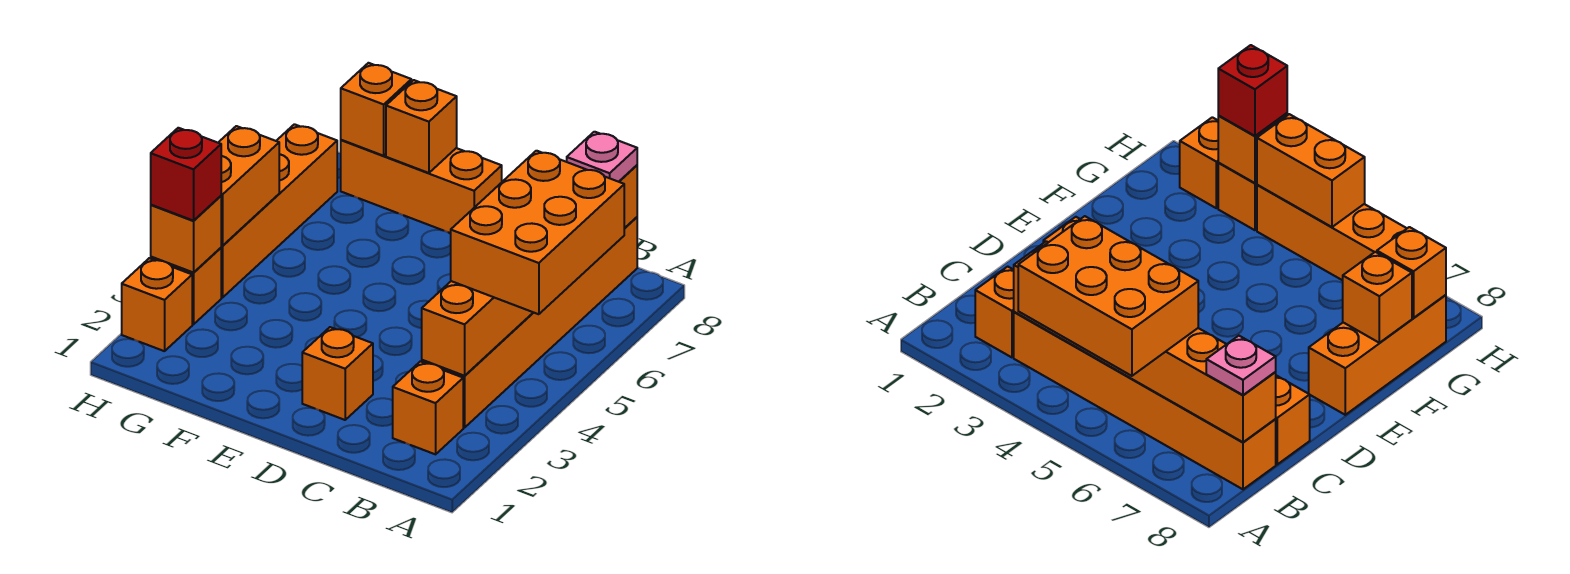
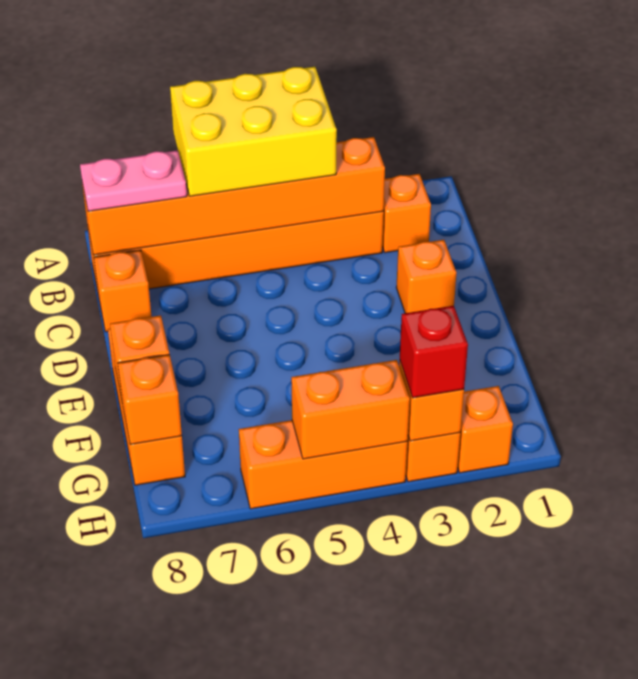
orange 2x3 brick [451,151,624,314] -> yellow 2x3 brick [170,67,337,196]
pink 1x1 plate [567,132,637,182] -> pink 1x2 plate [80,150,187,211]
orange 1x4 brick [221,124,337,298] -> orange 1x3 brick [239,420,407,509]

